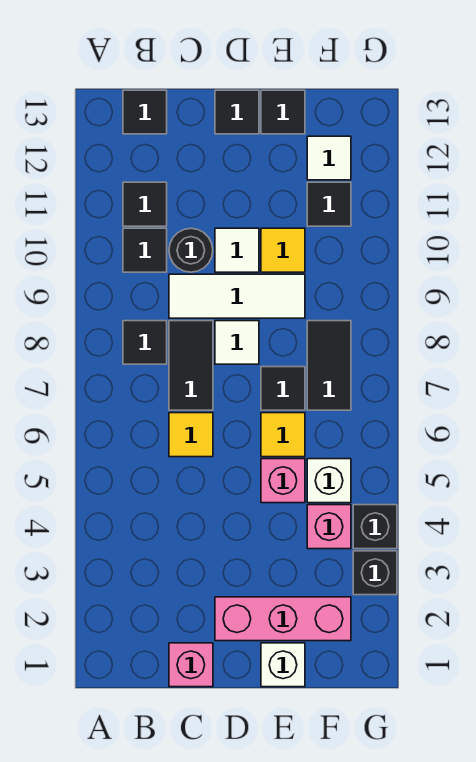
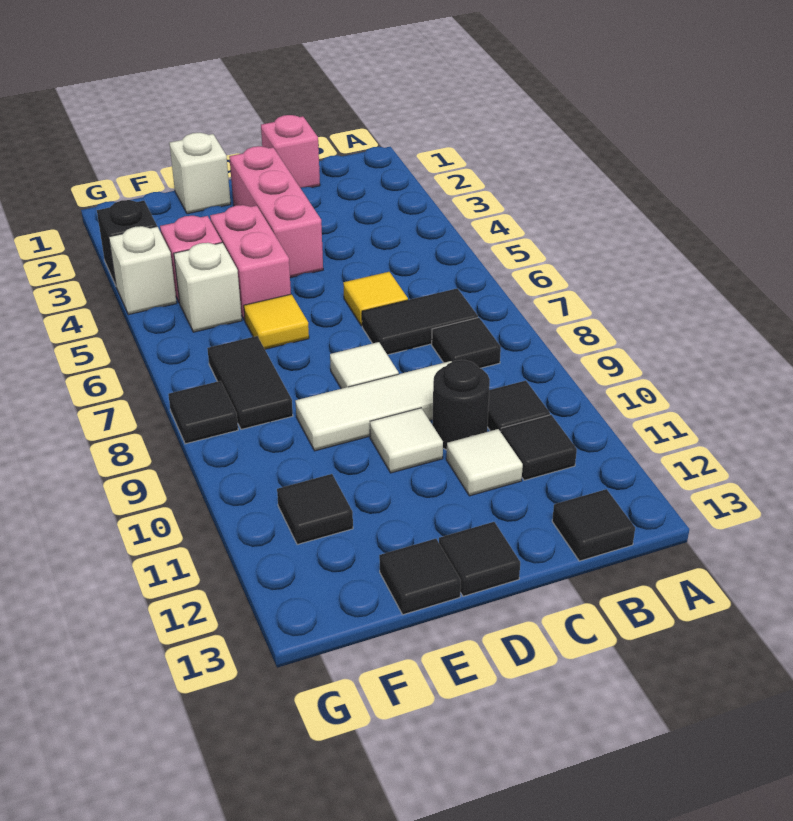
black 1x2 tile [169,321,213,410] -> black 1x2 tile turned to [362,288,478,355]
pink 1x3 brick [215,597,351,641] -> pink 1x3 brick turned to [229,146,323,278]
pink 1x1 brick [261,459,305,503] -> pink 1x2 brick [210,205,291,320]
black 1x1 tile [261,367,305,410] -> black 1x1 tile moved to [168,381,238,444]
yellow 1x1 tile [261,228,305,272] -> none
white 1x1 tile [307,136,351,180] -> white 1x1 tile moved to [446,429,523,496]
black 1x1 brick [353,505,397,549] -> white 1x1 brick [109,226,177,315]

